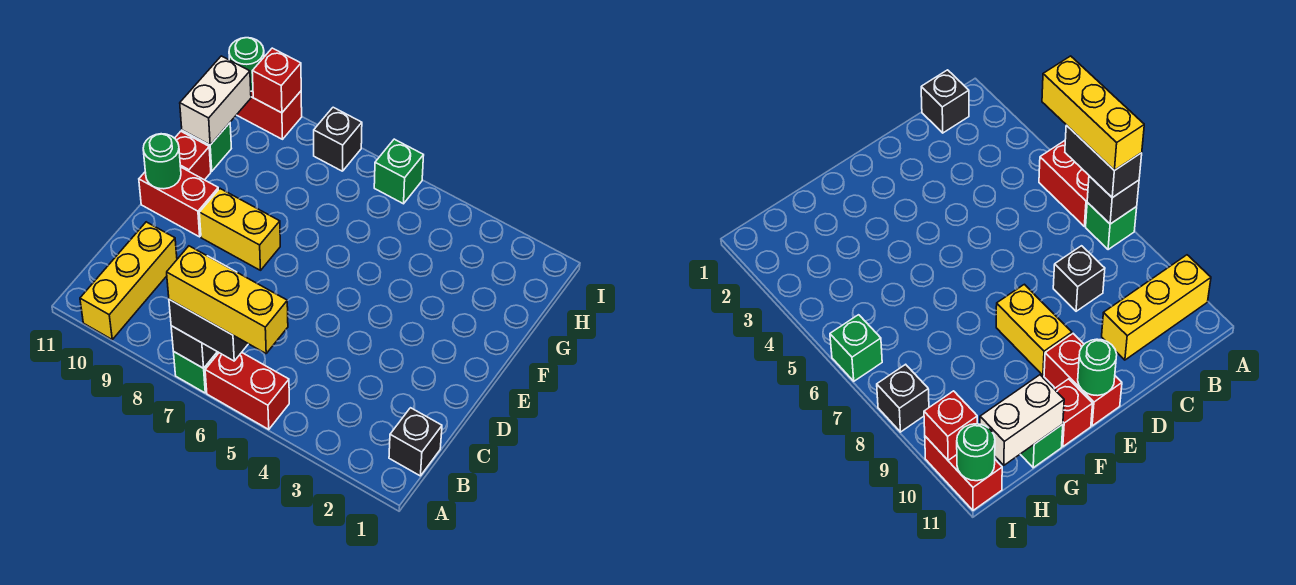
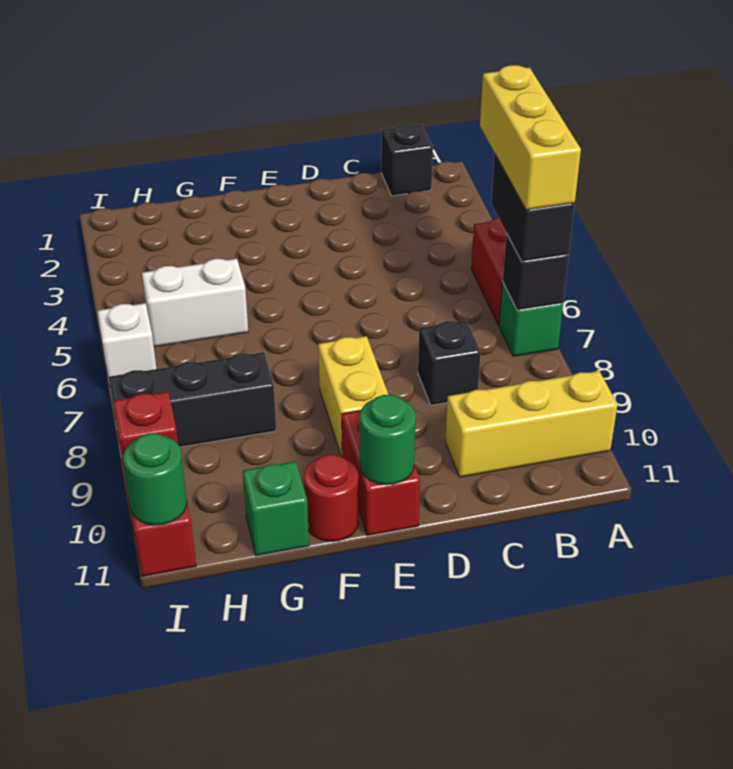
red 1x1 brick [175,131,211,180] -> red 1x1 round brick [304,455,359,541]
white 1x2 brick [180,56,251,145] -> white 1x2 brick moved to [142,259,248,347]
green 1x1 brick [374,139,424,204] -> white 1x1 brick [97,303,157,386]
black 1x1 brick [314,107,362,171] -> black 1x3 brick [109,352,276,457]

